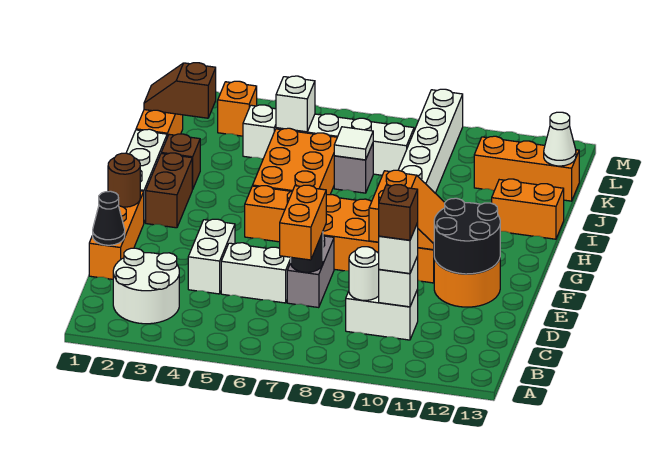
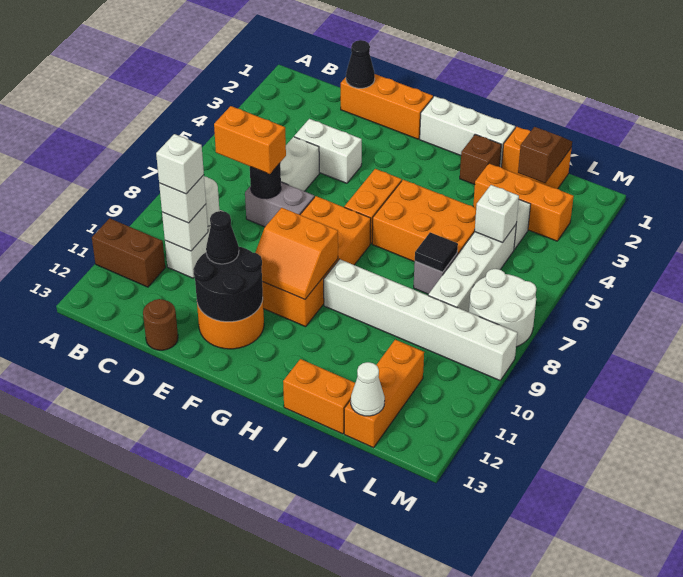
white 2x2 round brick [113,248,179,324] -> white 2x2 round brick moved to [469,269,536,347]
brown 1x1 brick [379,185,418,240] -> white 1x1 brick [156,134,204,194]
none -> black 1x1 cone [206,211,239,264]
brown 1x1 round brick [108,153,140,207] -> brown 1x1 round brick moved to [143,299,178,350]
brown 1x2 brick [146,153,193,228] -> brown 1x2 brick moved to [92,218,165,287]
orange 1x2 brick [492,179,564,239] -> orange 1x2 brick turned to [283,359,355,434]
white 1x1 tile [334,127,373,160] -> black 1x1 tile [415,232,458,272]
orange 1x1 brick [218,81,257,136] -> orange 1x3 brick [473,164,574,241]

